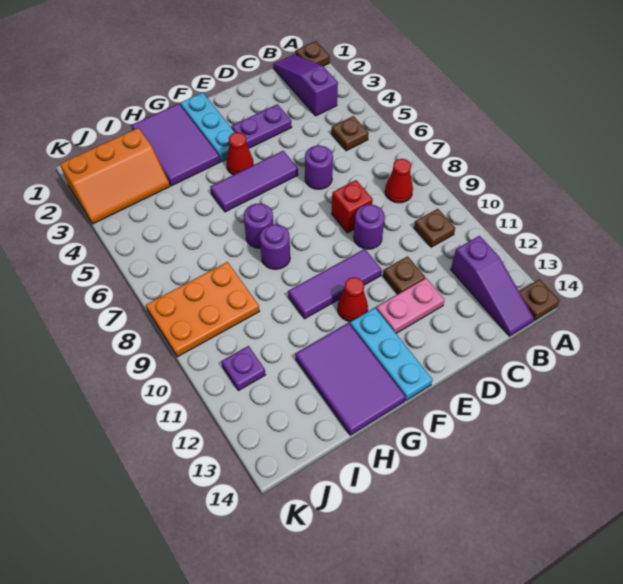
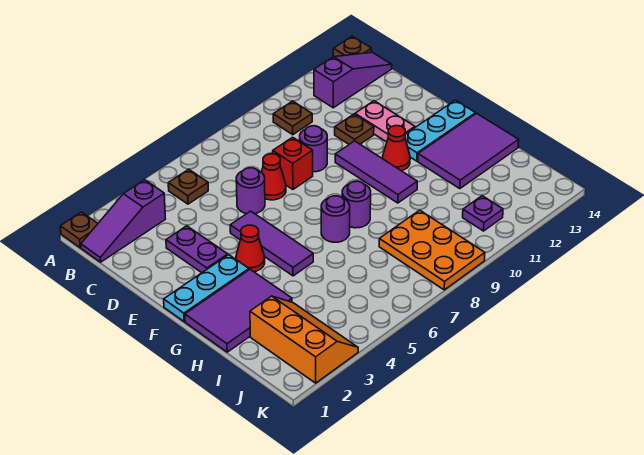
red 1x1 cone [385,159,413,203] -> red 1x1 cone moved to [261,154,286,200]

